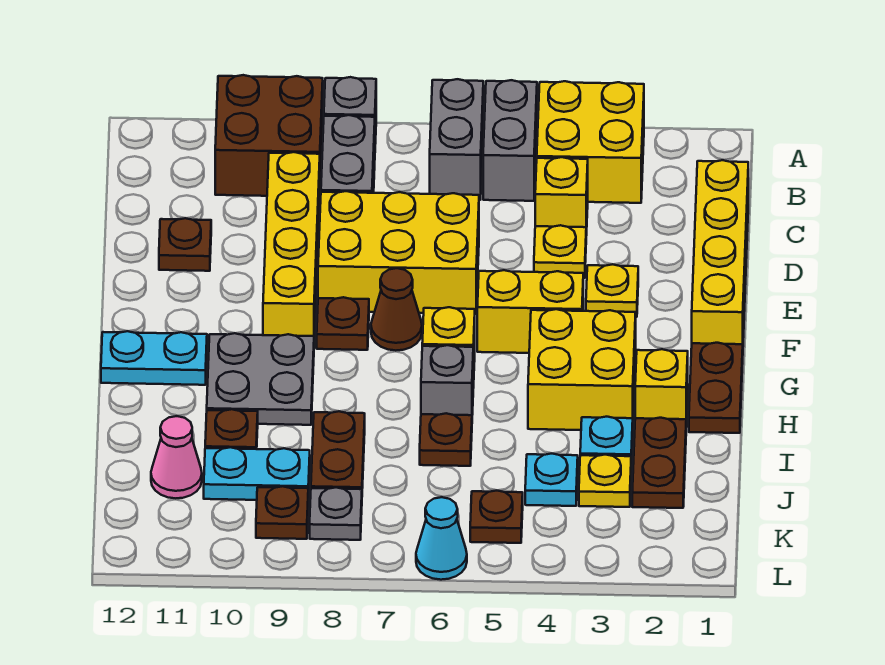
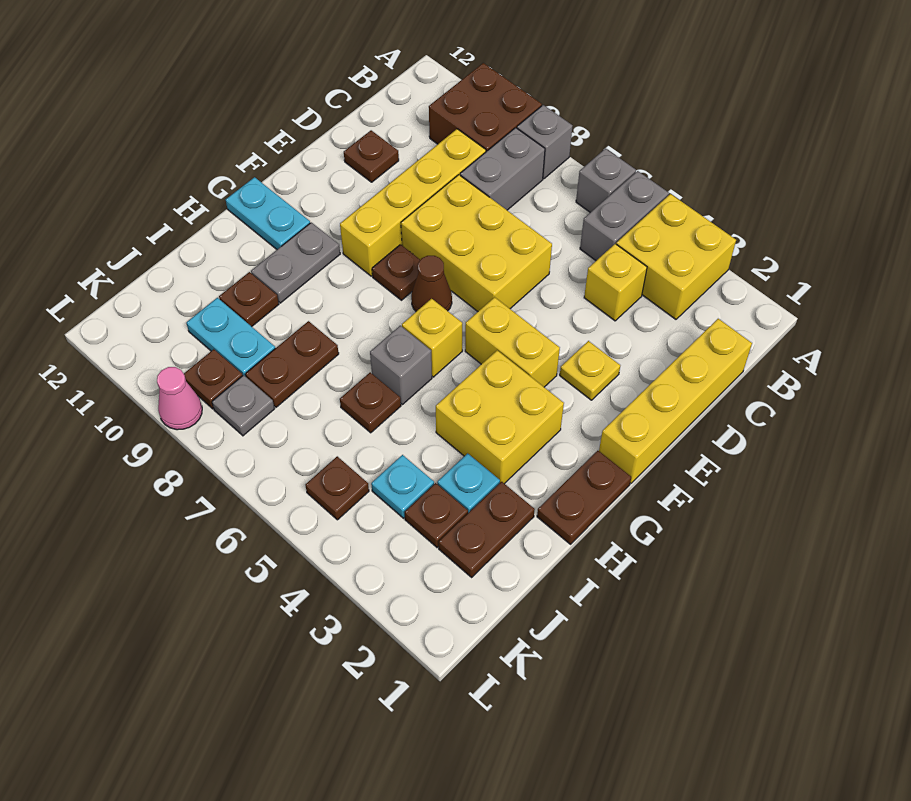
grey 1x2 brick [430,79,483,200] -> grey 1x1 brick [576,149,636,212]
yellow 1x1 plate [534,225,586,278] -> none
grey 2x2 plate [207,333,314,425] -> grey 1x2 plate [251,222,340,303]
yellow 1x1 brick [635,349,688,427] -> none
yellow 1x1 plate [579,455,631,507] -> brown 1x1 plate [405,483,468,548]
pink 1x1 cone [151,416,202,498] -> pink 1x1 cone moved to [157,367,202,430]
cyan 1x1 cone [416,497,467,580] -> none

